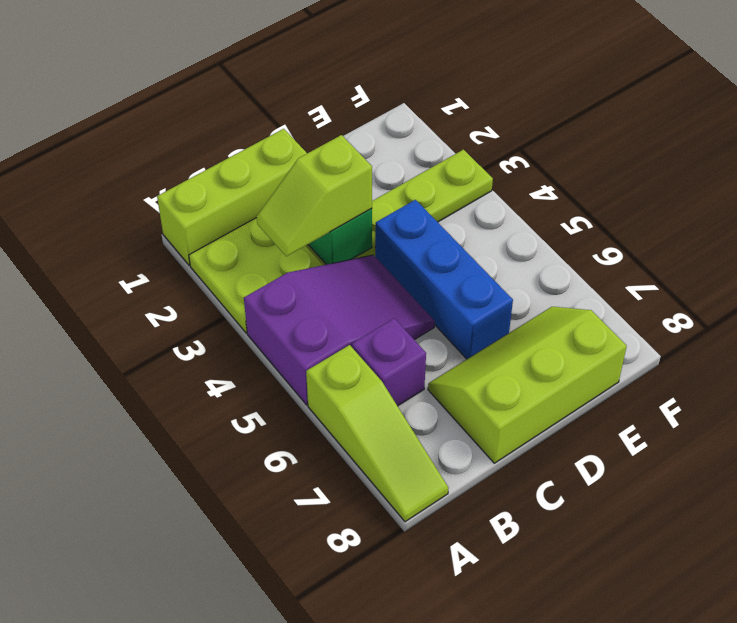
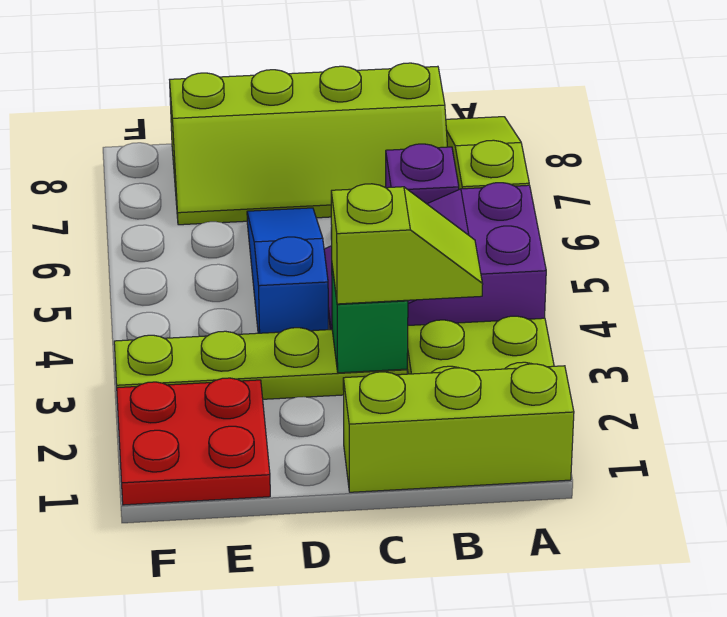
lime 2x3 slope [428,307,627,463] -> lime 2x4 slope [170,63,447,225]
blue 1x3 brick [375,200,513,359] -> blue 1x3 slope [247,208,328,333]
none -> red 2x2 plate [117,378,270,505]

